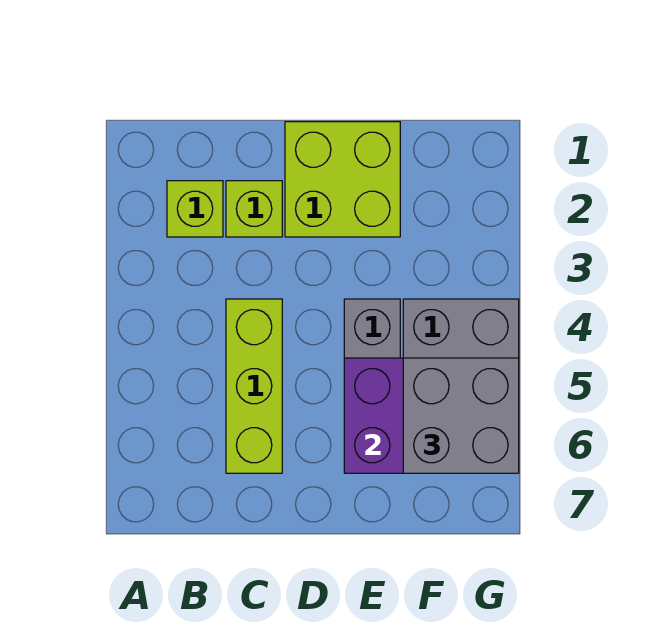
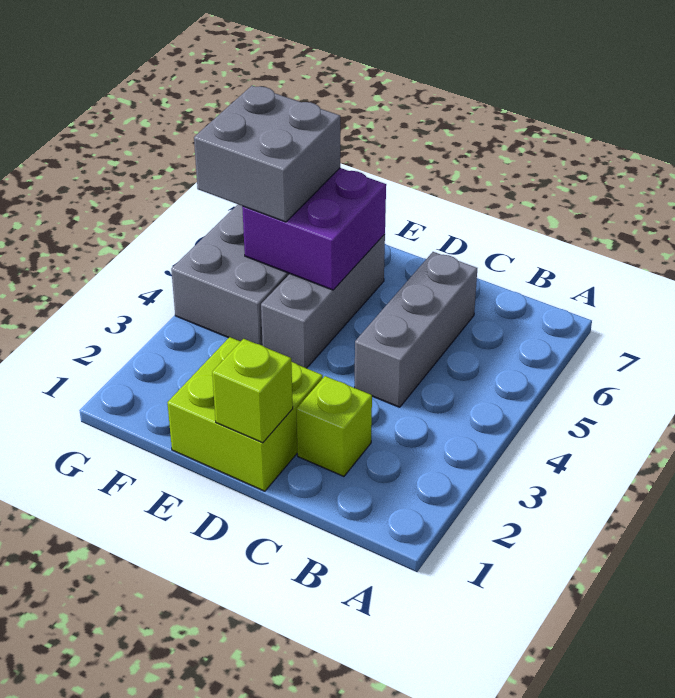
lime 1x1 brick [167,181,223,237] -> lime 1x1 brick moved to [212,339,293,443]
lime 1x3 brick [226,299,282,473] -> grey 1x3 brick [355,252,477,407]

